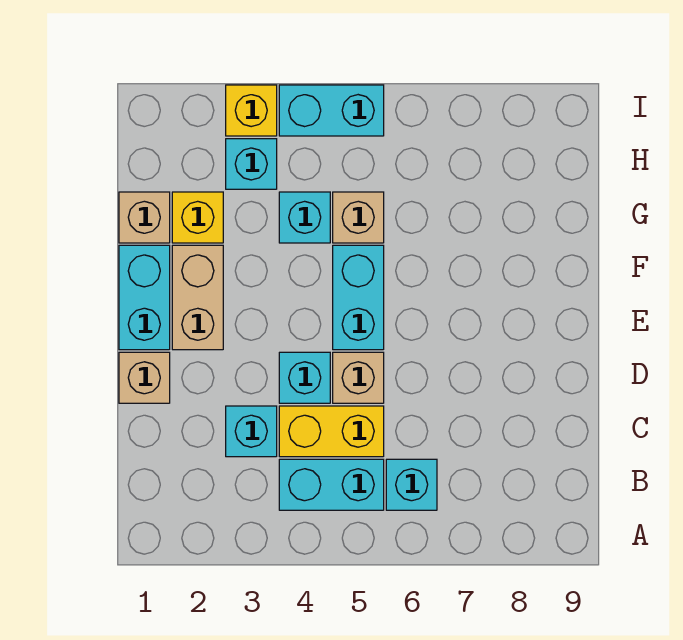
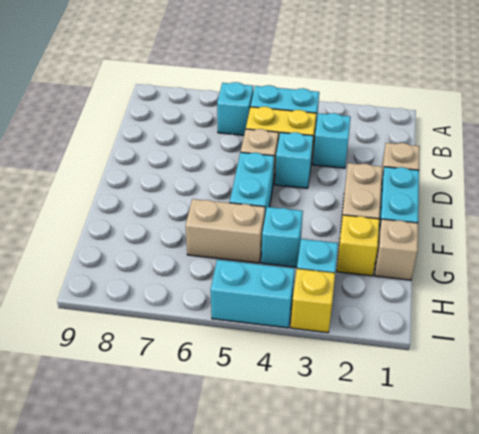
tan 1x1 brick [333,192,384,243] -> tan 1x2 brick [186,199,265,263]

